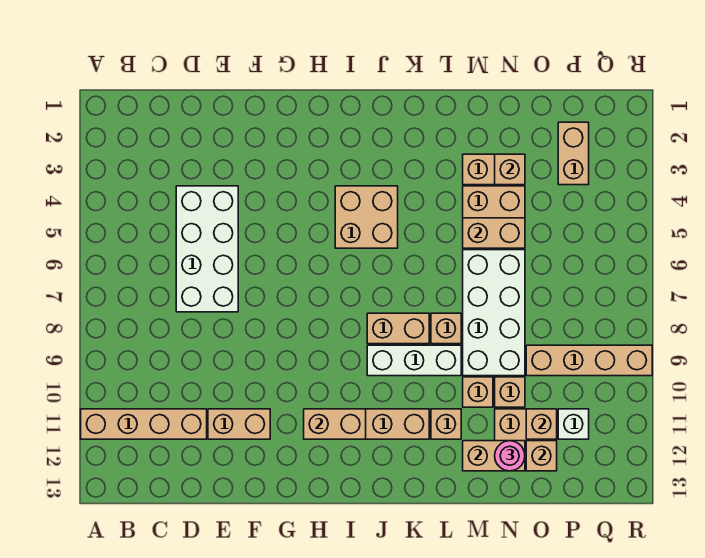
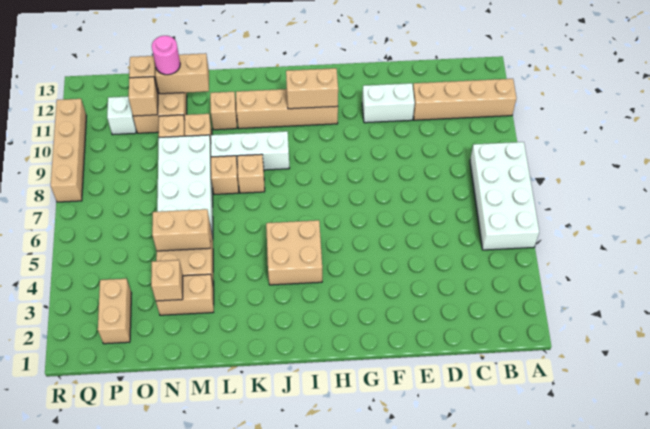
white 2x4 brick [176,186,238,312] -> white 2x4 brick moved to [470,142,539,250]
tan 1x2 brick [208,409,270,439] -> white 1x2 brick [362,83,415,123]
tan 1x2 brick [367,313,429,344] -> tan 1x1 brick [237,154,265,193]
tan 1x4 brick [526,345,652,376] -> tan 1x4 brick turned to [51,99,87,202]

